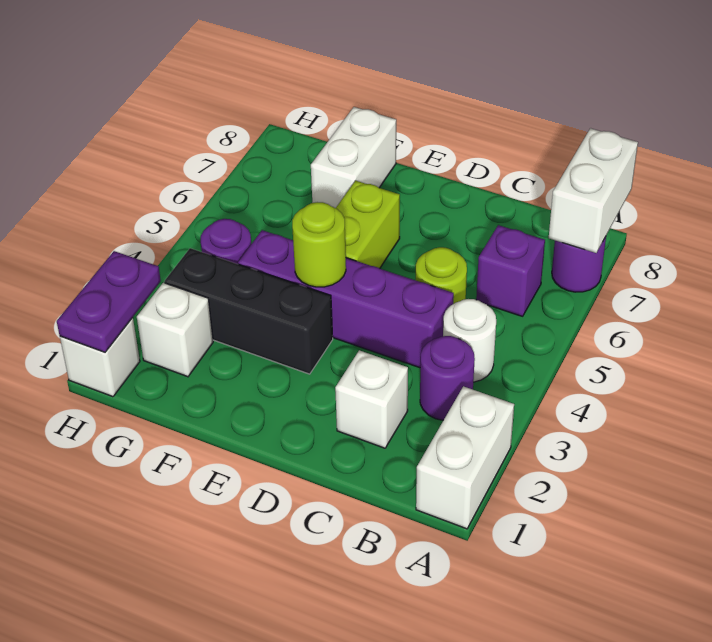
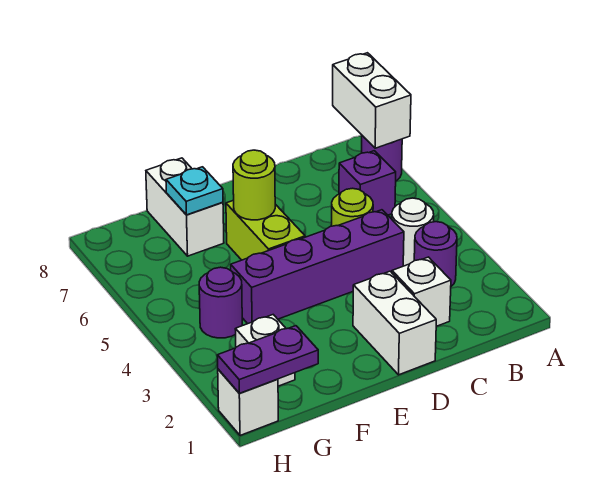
white 1x2 brick [416,386,514,529] -> white 1x2 brick moved to [353,271,436,375]
black 1x3 brick [164,248,333,374] -> none
lime 1x1 round brick [292,202,346,287] -> lime 1x1 round brick moved to [233,150,275,220]
none -> cyan 1x1 plate [166,167,223,215]
purple 1x2 plate [57,251,161,352] -> purple 1x2 plate turned to [217,326,318,393]

